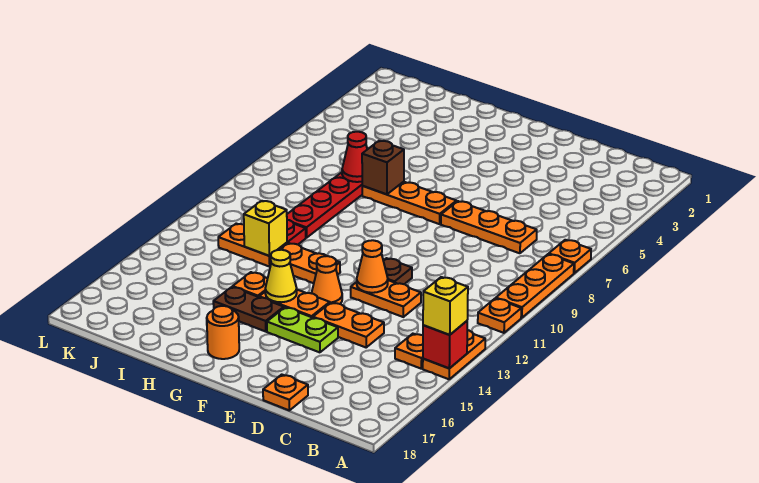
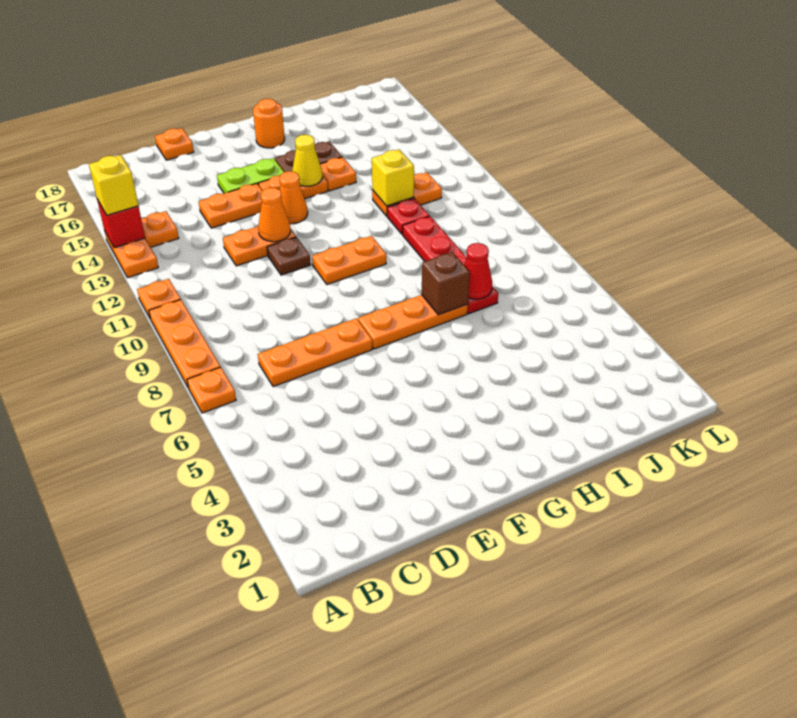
orange 1x2 plate [280,243,340,283] -> orange 1x2 plate moved to [312,236,386,284]

